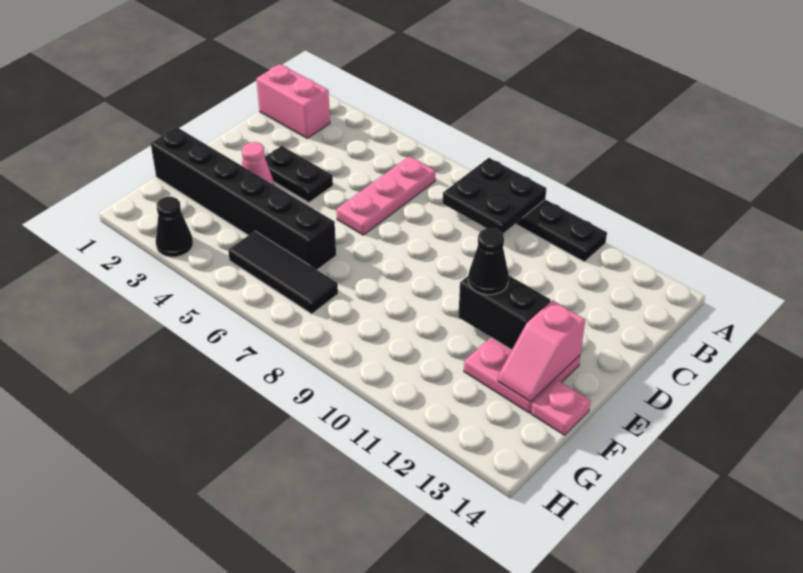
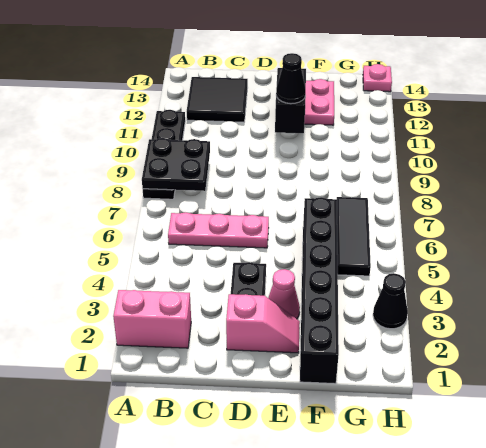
pink 1x2 brick [256,64,330,138] -> pink 1x2 brick turned to [113,290,191,348]
none -> black 2x2 tile [187,77,248,122]
pink 1x2 slope [498,301,585,402] -> pink 1x2 slope moved to [226,294,300,353]
pink 1x1 plate [531,380,591,435] -> pink 1x1 plate moved to [363,64,392,92]

